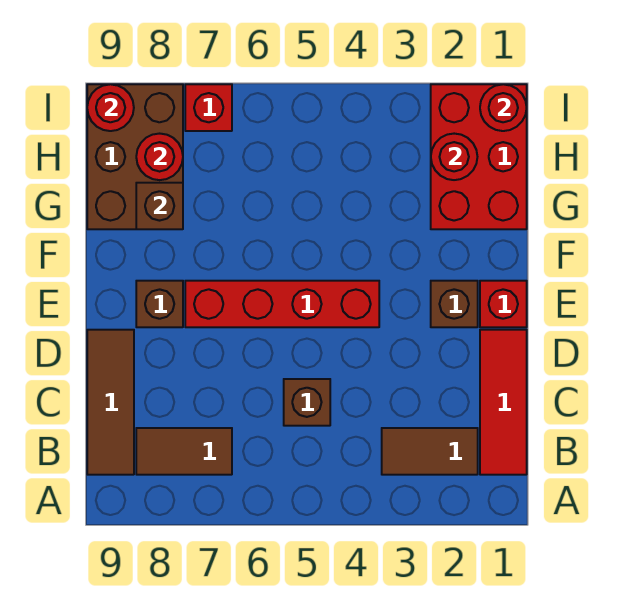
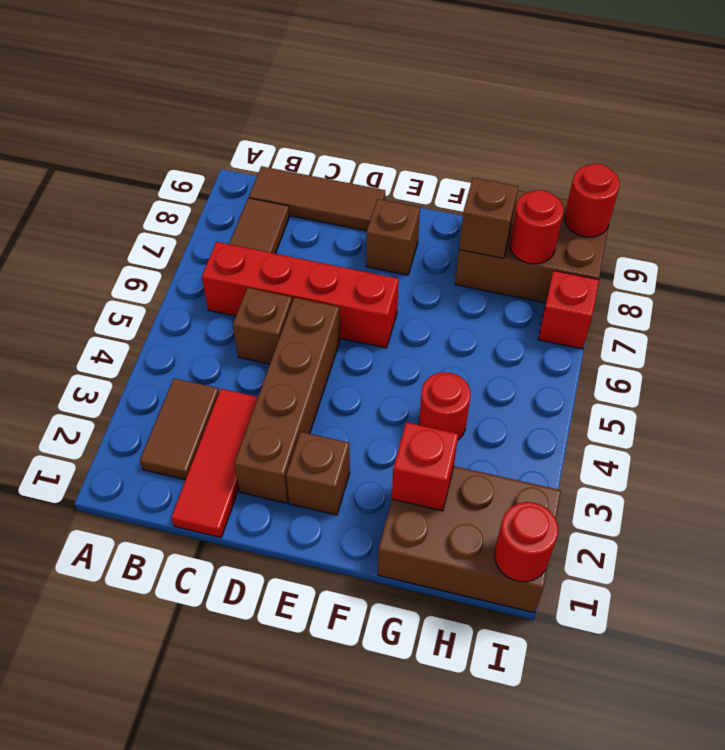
red 1x3 tile [480,330,527,475] -> red 1x3 tile turned to [171,389,258,538]
none -> brown 1x4 brick [234,298,340,503]
red 1x1 brick [480,281,527,327] -> red 1x1 brick moved to [392,422,458,511]
red 1x4 brick [185,281,379,327] -> red 1x4 brick turned to [202,242,399,348]
red 2x3 brick [431,84,527,229] -> brown 2x3 brick [378,466,561,613]
red 1x1 round brick [431,134,477,180] -> red 1x1 round brick moved to [419,372,470,440]

